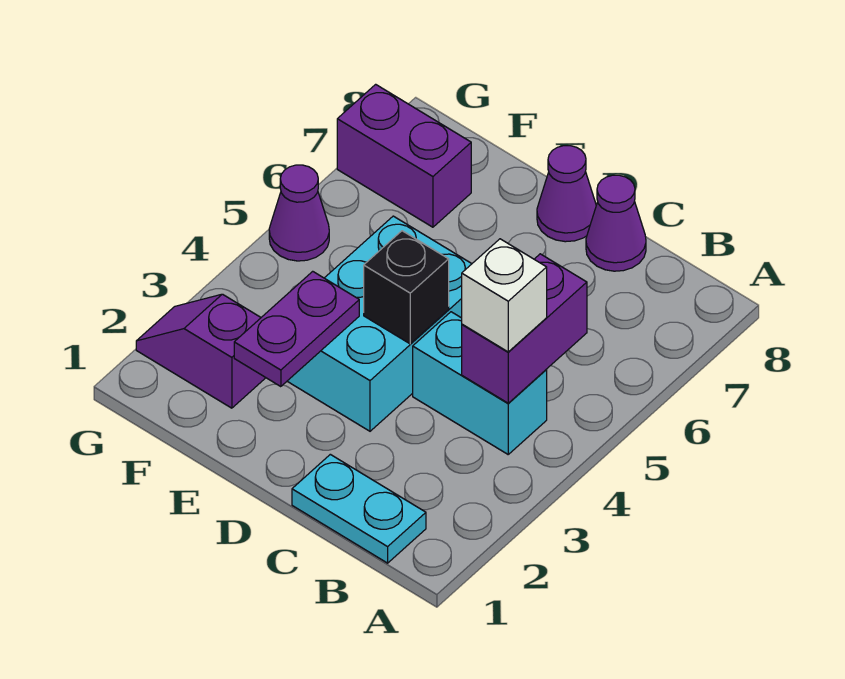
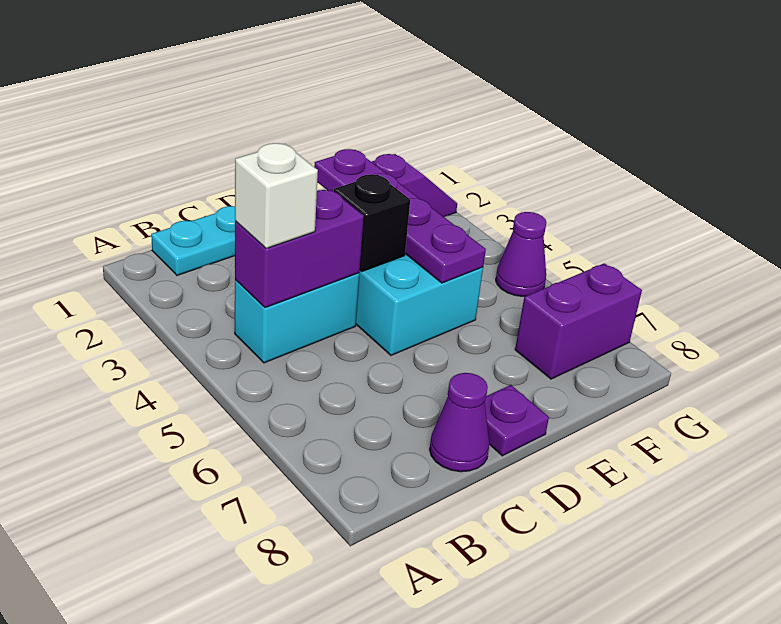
purple 1x2 brick [462,254,587,403] -> purple 1x2 brick turned to [235,190,364,308]
purple 1x1 cone [537,146,596,242] -> purple 1x1 plate [485,385,549,456]
purple 1x2 plate [234,271,359,387] -> purple 1x4 plate [314,149,486,283]

